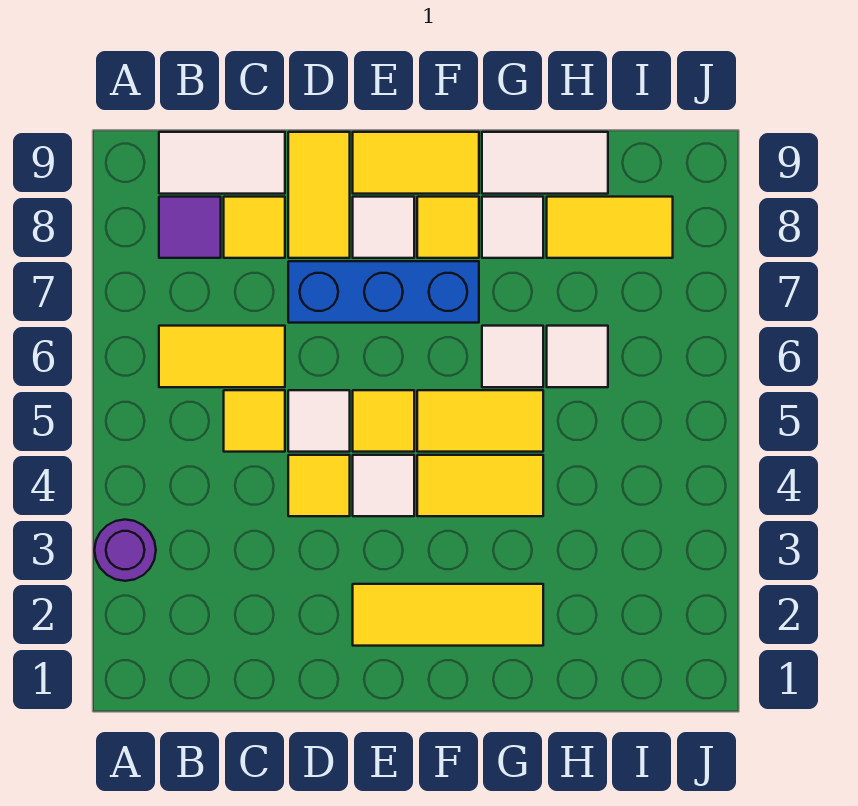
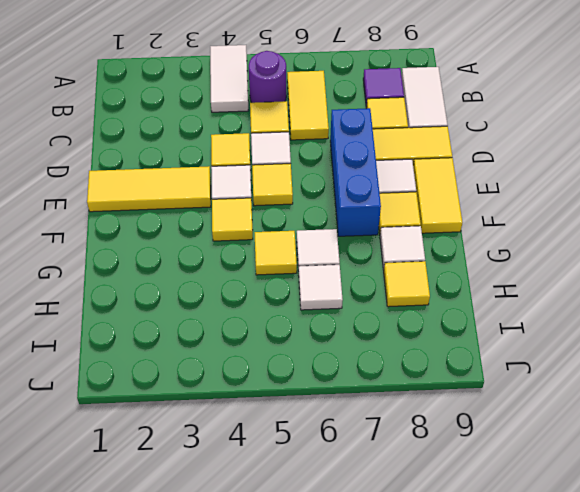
purple 1x1 round brick [95,520,156,581] -> purple 1x1 round brick moved to [249,51,286,103]
yellow 1x3 tile [353,584,543,646] -> yellow 1x3 tile turned to [87,166,211,212]
yellow 1x2 tile [417,455,543,516] -> yellow 1x1 tile [212,198,253,241]
yellow 1x2 tile [417,390,543,452] -> yellow 1x1 tile [255,231,297,275]
white 1x2 tile [482,132,608,194] -> white 1x2 tile moved to [210,45,248,112]
yellow 1x2 tile [547,197,673,258] -> yellow 1x1 tile [384,261,430,307]

